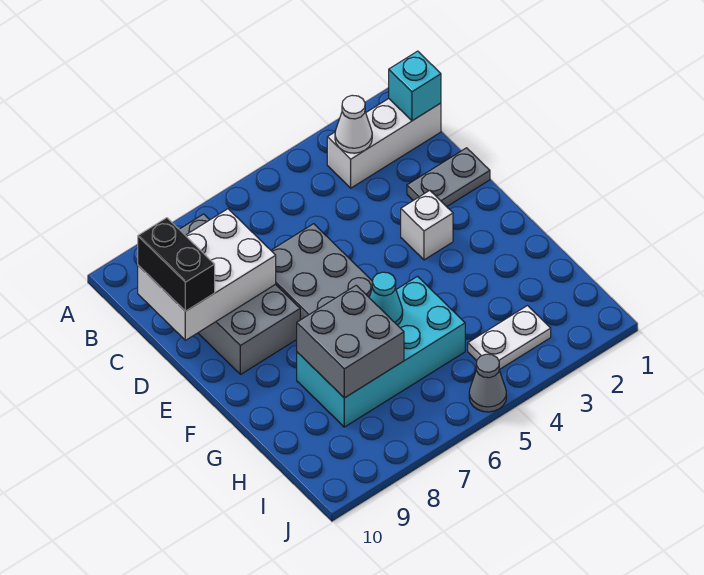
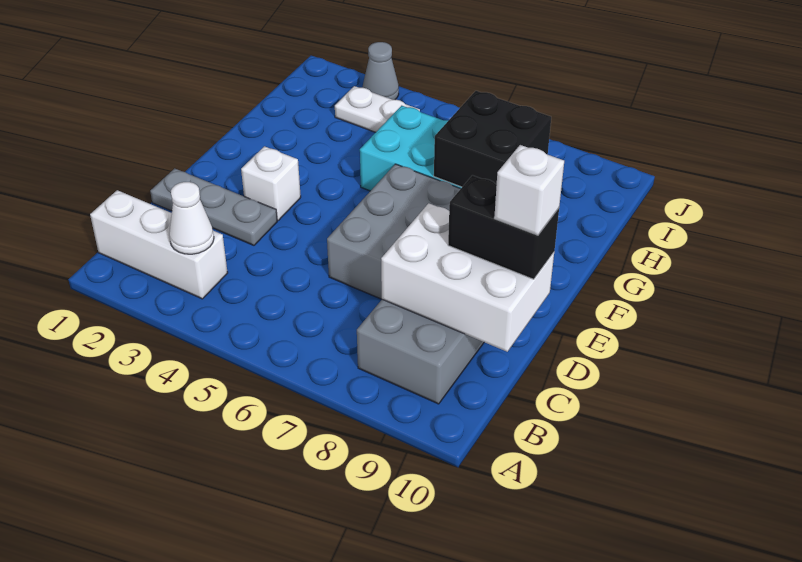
cyan 1x1 brick [389,51,441,121] -> none
black 1x2 brick [138,218,215,311] -> black 1x2 brick turned to [448,175,559,279]
grey 1x2 plate [407,148,490,207] -> grey 1x3 plate [150,168,277,245]
none -> white 1x1 brick [494,145,564,235]
cyan 1x1 cone [369,272,403,325] -> none
grey 2x2 brick [297,285,404,398] -> black 2x2 brick [434,91,551,187]
grey 1x1 cone [469,354,506,412] -> grey 1x1 cone moved to [362,42,399,100]

